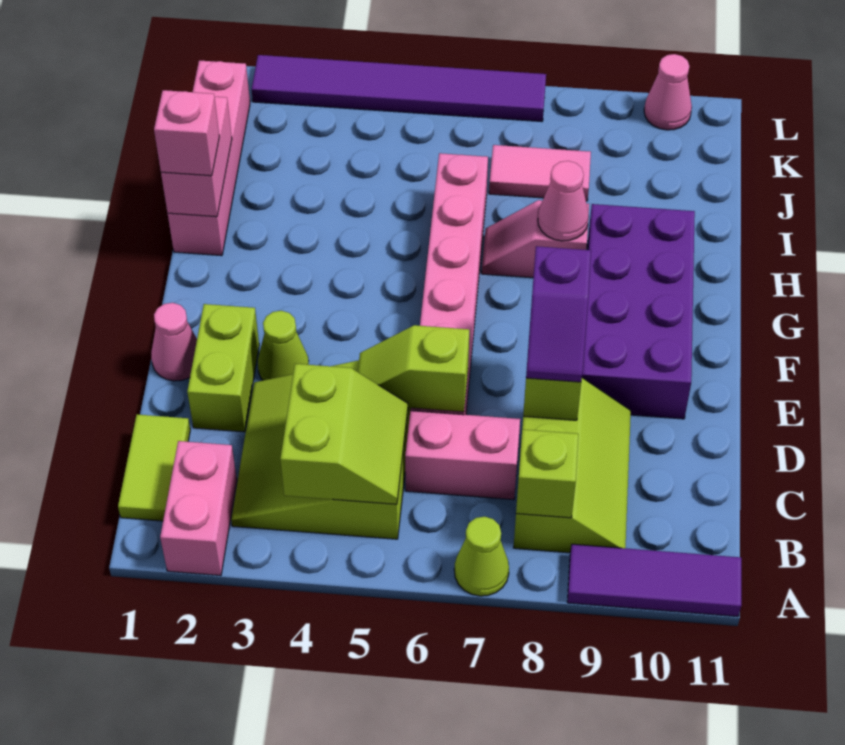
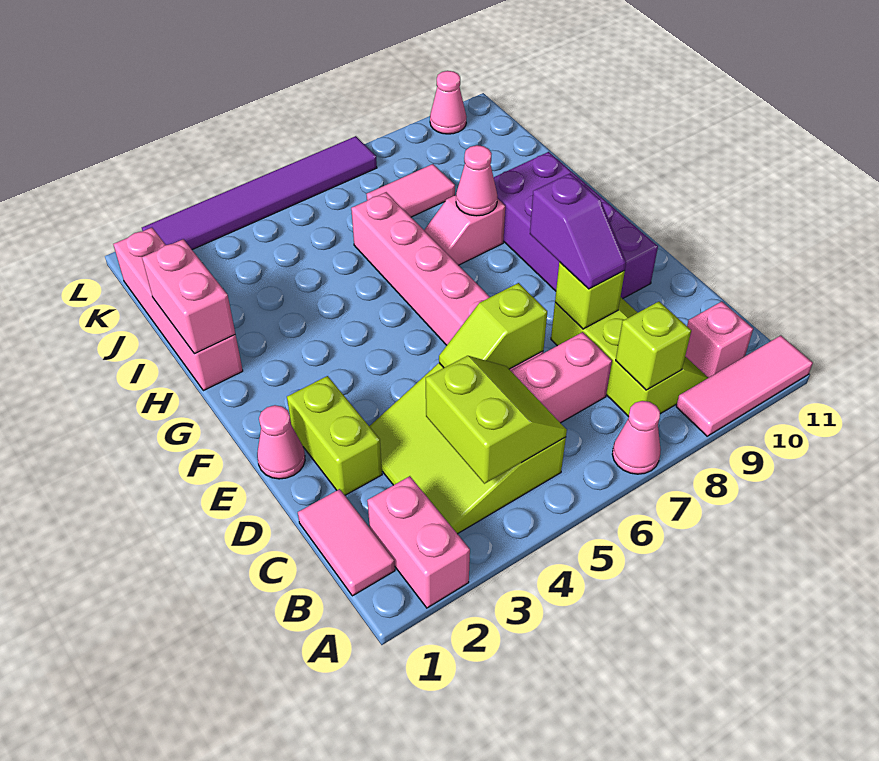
lime 1x1 cone [454,517,509,596] -> pink 1x1 cone [612,401,661,474]
purple 1x3 tile [567,544,741,617] -> pink 1x3 tile [676,336,813,436]
lime 1x2 tile [118,414,190,521] -> pink 1x2 tile [298,489,395,596]
lime 1x1 cone [258,311,309,380] -> none
pink 1x1 brick [154,90,219,176] -> pink 1x1 brick moved to [685,302,753,378]

